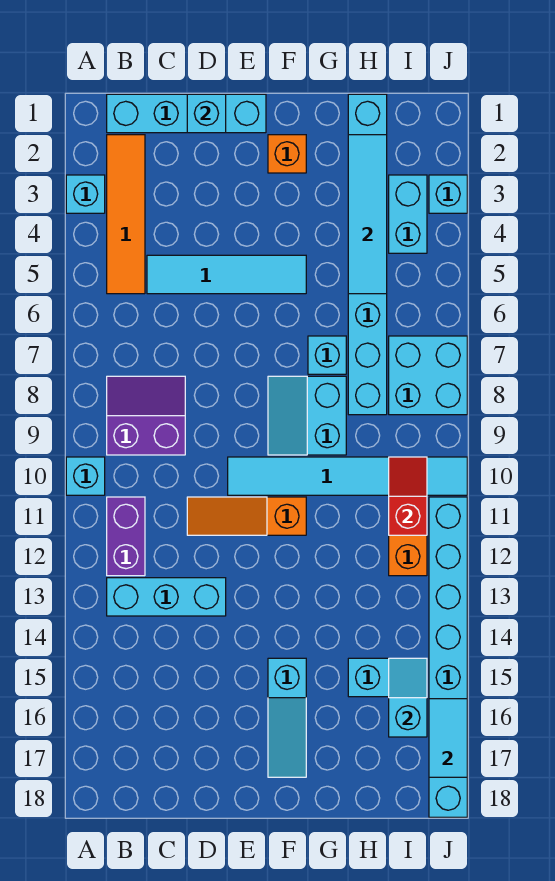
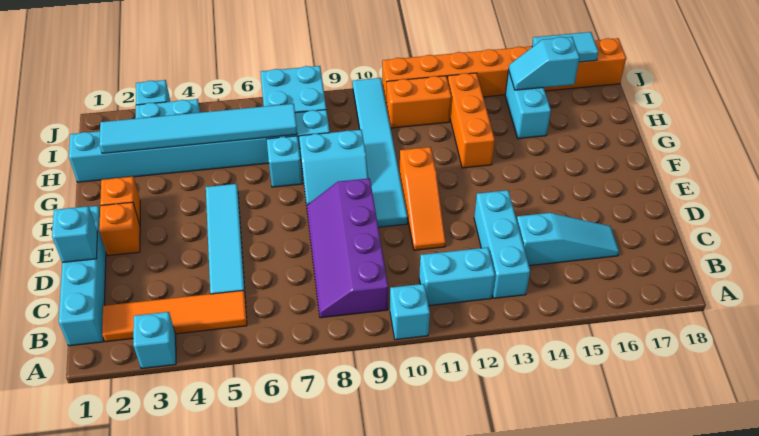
purple 2x2 slope [107,376,185,455] -> purple 2x4 slope [307,178,388,318]
purple 1x2 brick [107,497,145,576] -> cyan 1x2 brick [419,248,495,306]
none -> orange 1x1 brick [99,202,140,256]
cyan 1x3 slope [268,658,306,777] -> cyan 1x3 slope moved to [517,213,619,266]
none -> orange 1x3 brick [448,73,495,168]
cyan 1x4 tile [348,135,387,294] -> cyan 1x6 tile [99,104,297,153]
red 1x2 slope [389,457,427,535] -> none
cyan 1x8 brick [429,497,467,817] -> orange 1x8 brick [382,38,626,102]

